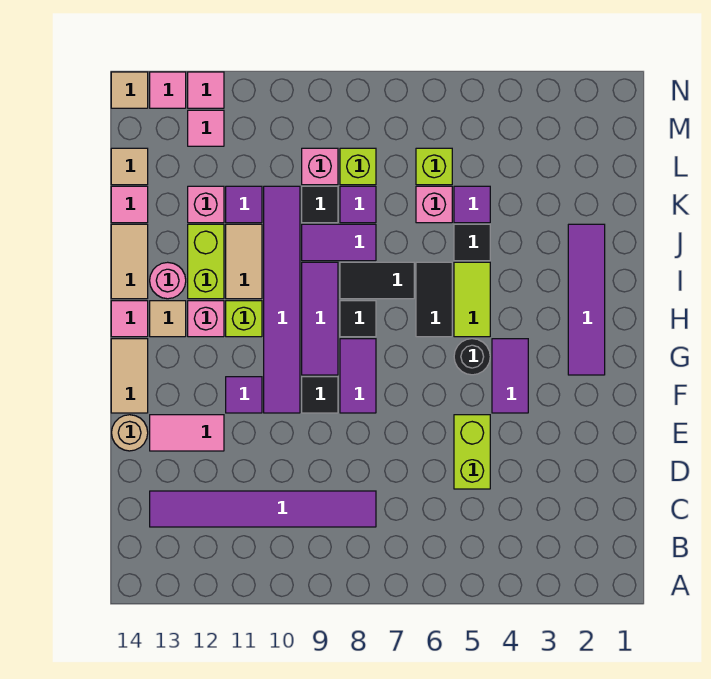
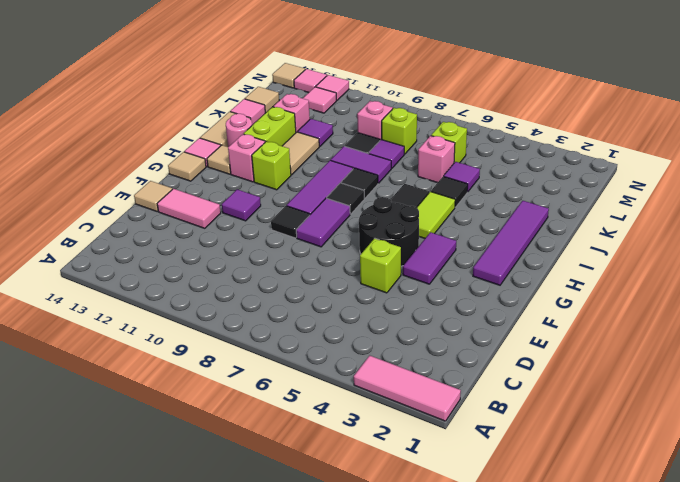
none -> pink 1x3 tile [354,356,461,421]
purple 1x6 tile [150,491,376,527] -> none
lime 1x2 brick [454,415,490,489] -> lime 1x1 brick [360,238,401,293]
tan 1x1 round brick [112,415,148,451] -> tan 1x1 tile [134,181,172,211]
purple 1x6 tile [264,186,300,413] -> none
tan 1x2 tile [111,339,148,413] -> tan 1x1 tile [168,152,206,181]
black 1x1 round brick [454,339,490,375] -> black 2x2 round brick [359,197,419,266]
black 1x2 tile [340,262,414,299] -> black 1x1 tile [341,168,378,198]

